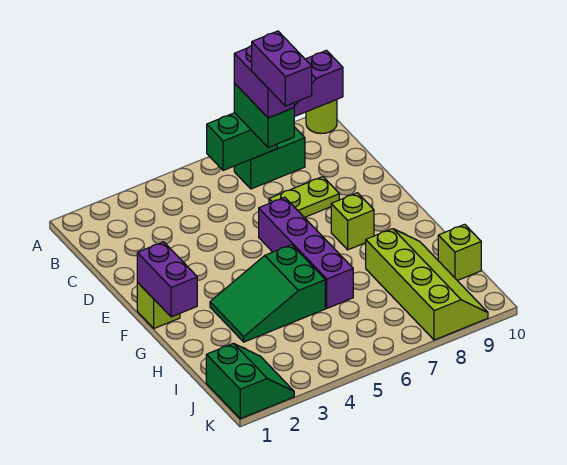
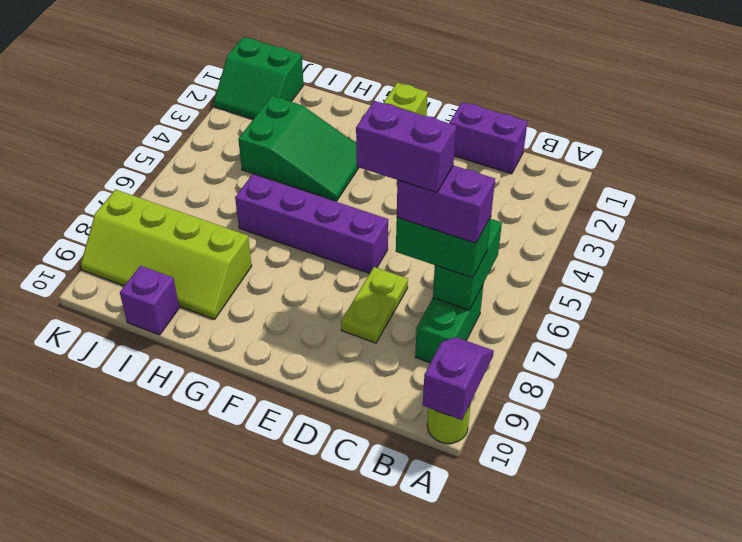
purple 1x2 brick [137,242,197,317] -> purple 1x2 brick moved to [450,102,527,174]
lime 1x1 brick [331,193,374,250] -> none
green 2x3 slope [210,245,325,342] -> green 2x3 slope turned to [238,96,359,201]
lime 1x1 brick [438,224,481,281] -> purple 1x1 brick [120,266,179,335]

